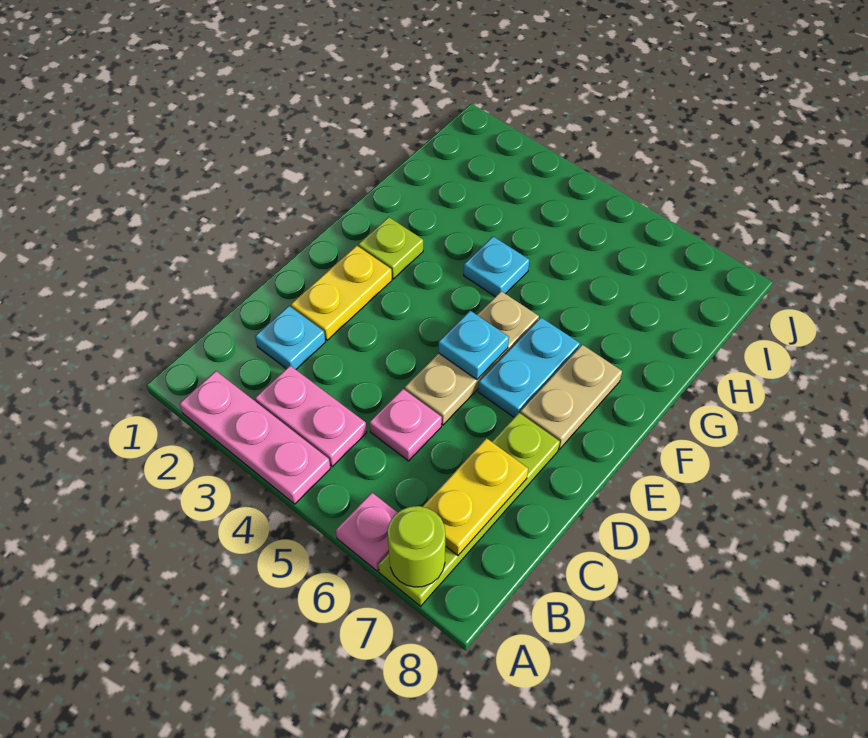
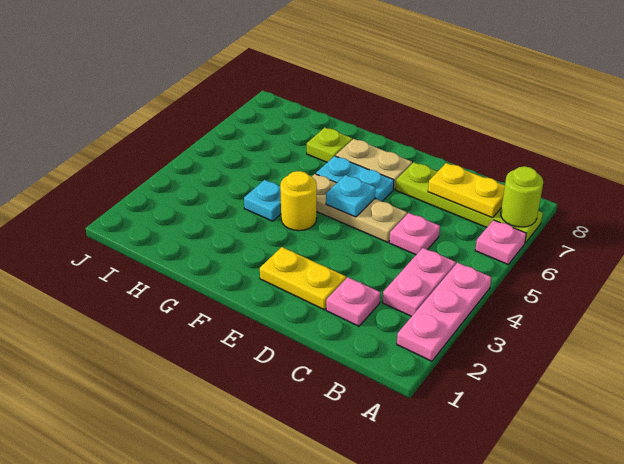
cyan 1x1 plate [255,306,325,369] -> pink 1x1 plate [326,277,380,326]
lime 1x1 plate [358,217,423,279] -> lime 1x1 plate moved to [307,128,352,162]
none -> yellow 1x1 round brick [280,171,317,231]

